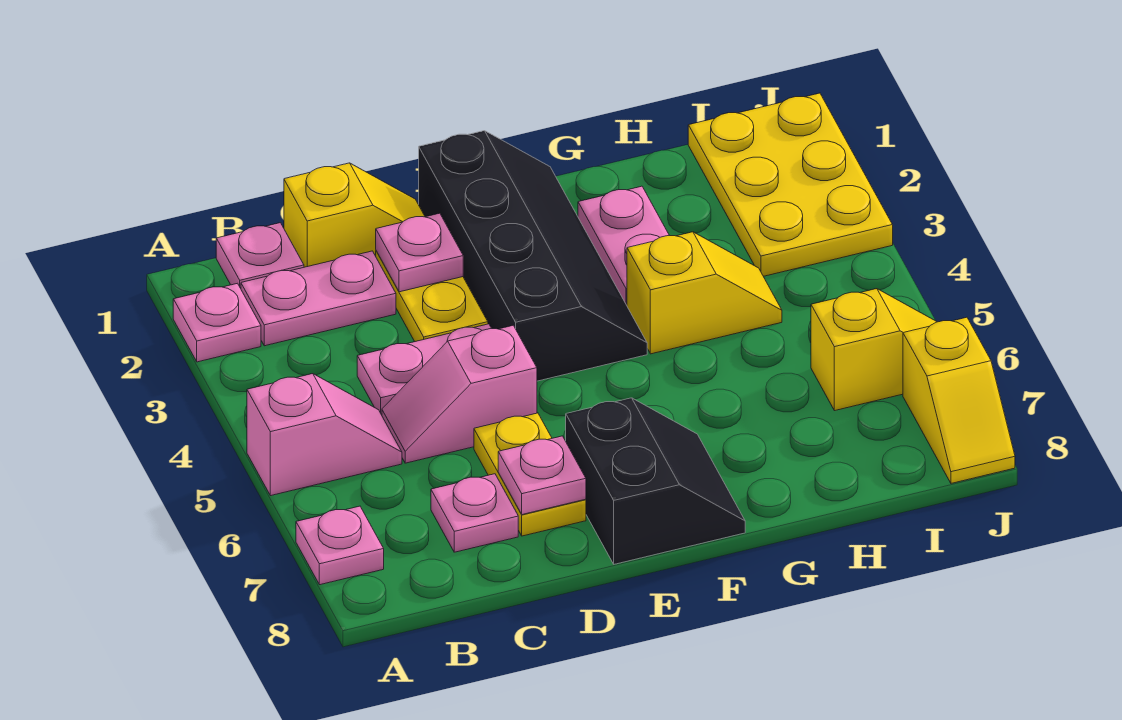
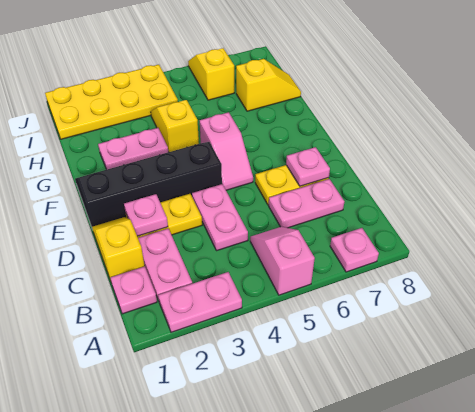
pink 1x1 plate [173,283,261,362] -> pink 1x2 plate [158,272,242,332]
pink 1x2 slope [382,325,537,463] -> pink 1x2 slope moved to [200,112,253,190]
pink 1x1 plate [431,474,518,552] -> pink 1x2 plate [269,179,344,228]
black 2x2 slope [566,398,745,564] -> none
yellow 2x3 plate [688,93,893,276] -> yellow 2x4 plate [45,65,178,139]
yellow 1x2 slope [903,317,1015,483] -> yellow 1x2 slope moved to [236,59,301,111]

